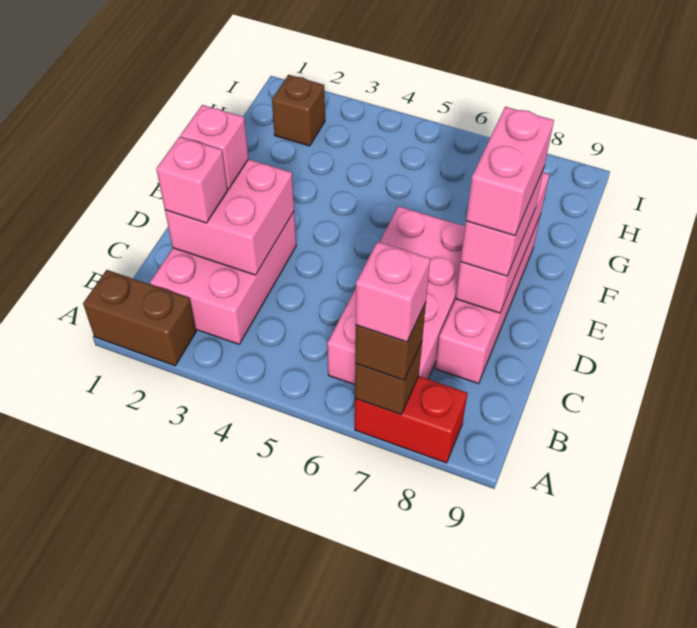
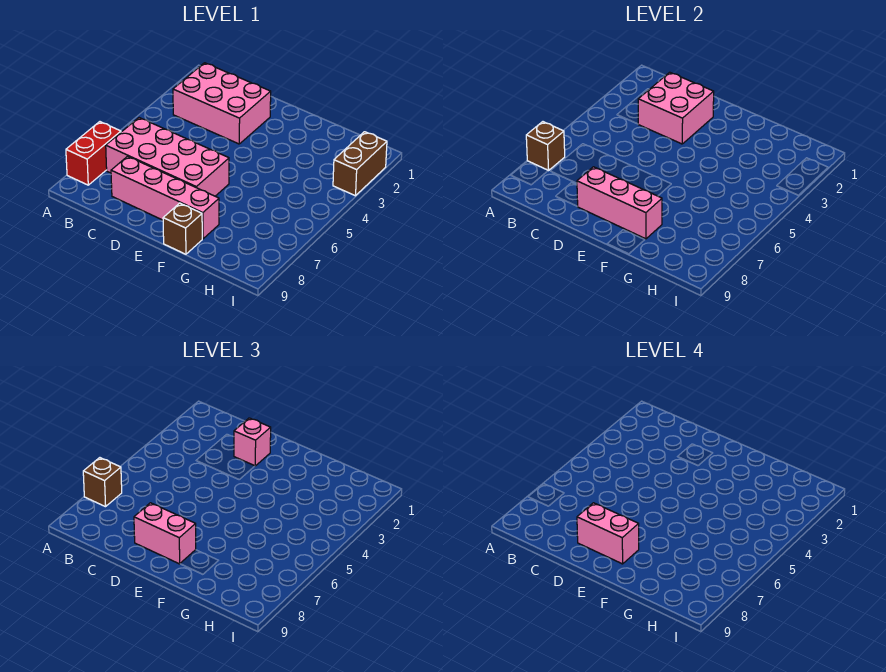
brown 1x2 brick [83,270,196,366] -> brown 1x2 brick moved to [333,132,387,196]
pink 1x1 brick [356,242,430,342] -> none
pink 1x1 brick [156,137,228,223] -> none
brown 1x1 brick [272,75,325,146] -> brown 1x1 brick moved to [163,203,202,254]

